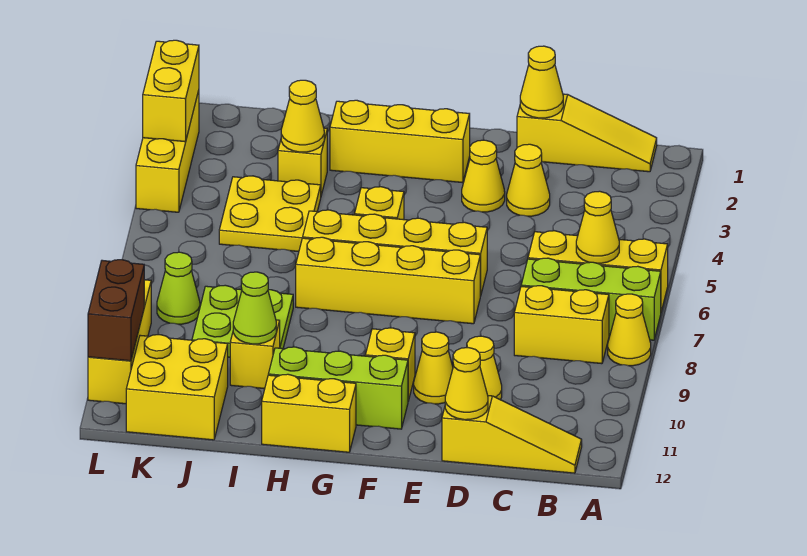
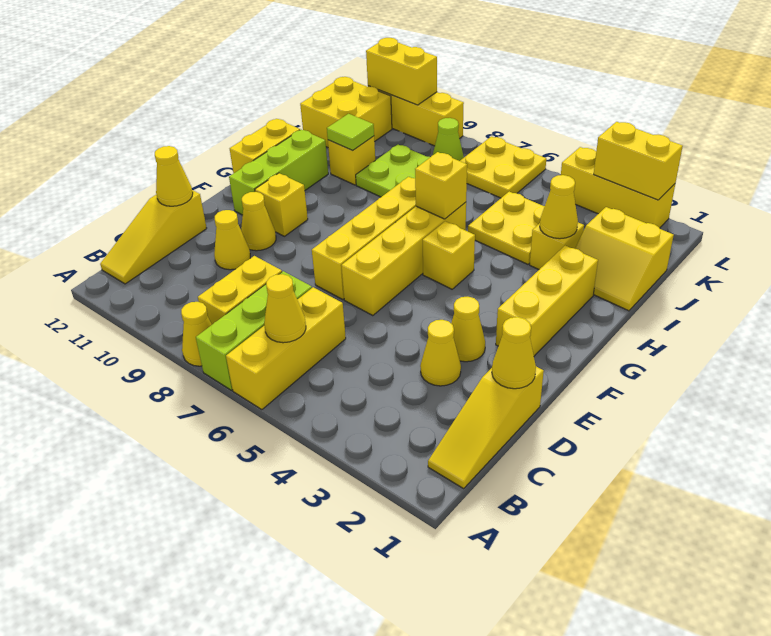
none -> yellow 1x1 brick [415,152,467,219]
none -> yellow 2x2 slope [575,207,674,311]
lime 1x1 cone [233,272,276,344] -> lime 1x1 tile [327,114,374,150]
none -> yellow 2x2 plate [460,136,546,198]
brown 1x2 brick [88,260,144,361] -> yellow 1x2 brick [366,38,437,105]

